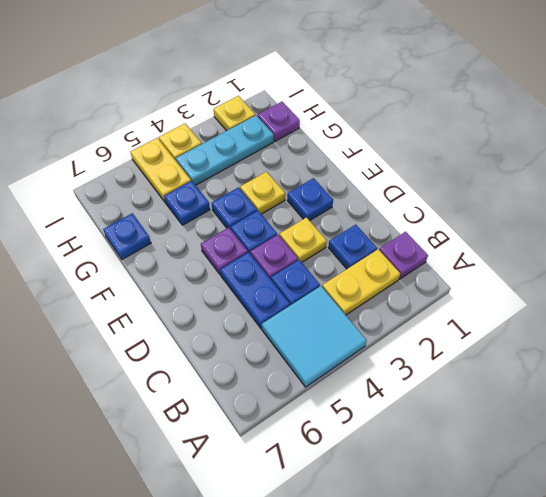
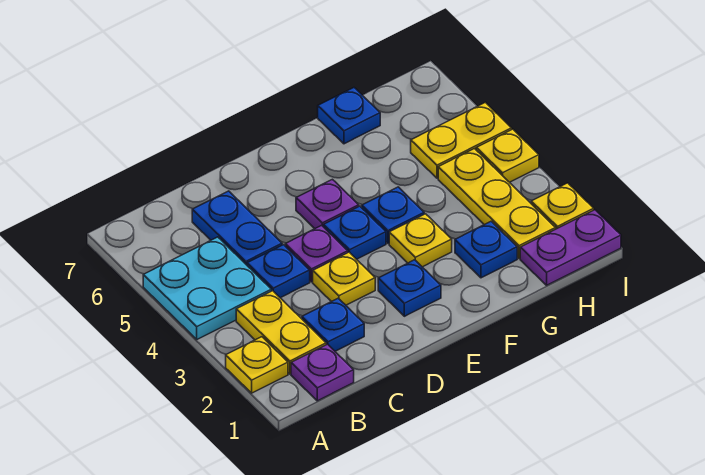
none -> yellow 1x1 plate [226,337,288,393]
cyan 2x2 tile [262,286,367,387] -> cyan 2x2 plate [143,237,271,339]
blue 1x2 plate [220,252,290,328] -> blue 1x2 plate turned to [192,191,282,265]
blue 1x1 plate [164,181,210,225] -> blue 1x1 plate moved to [455,221,517,278]
purple 1x1 plate [258,102,300,141] -> purple 1x2 plate [520,210,621,285]
cyan 1x3 plate [176,115,274,185] -> yellow 1x3 plate [438,149,556,259]

